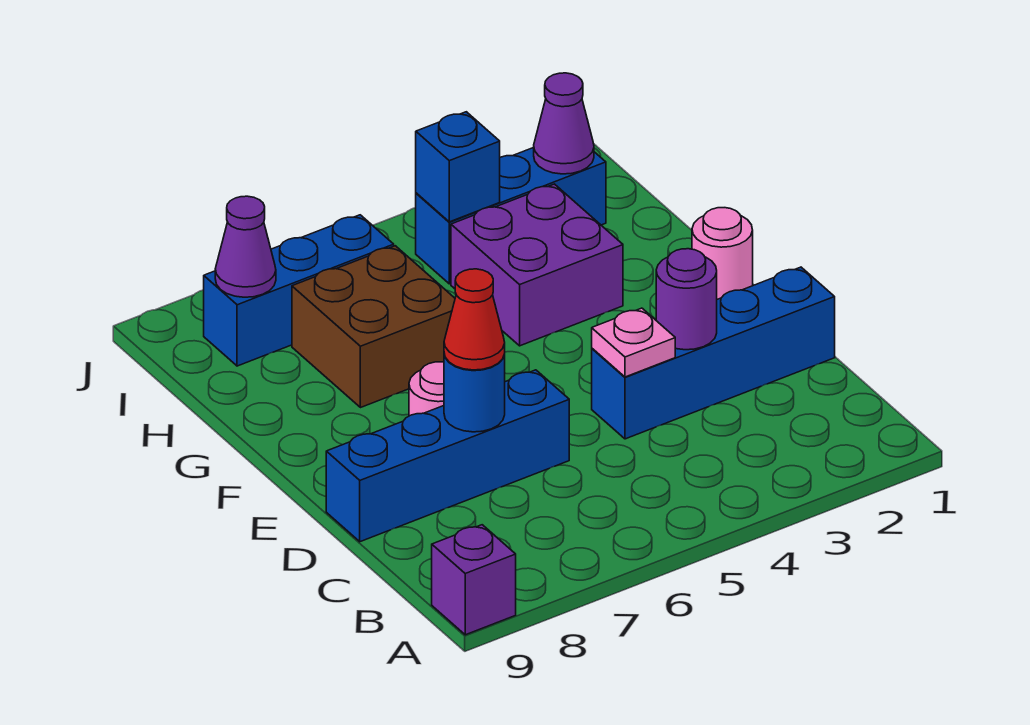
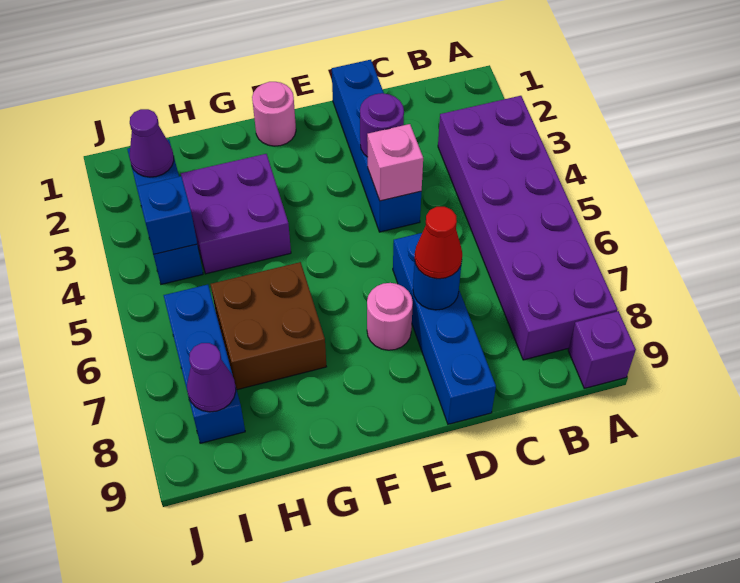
none -> purple 2x6 brick [438,96,617,360]
pink 1x1 plate [592,308,675,377] -> pink 1x1 brick [367,124,423,201]

